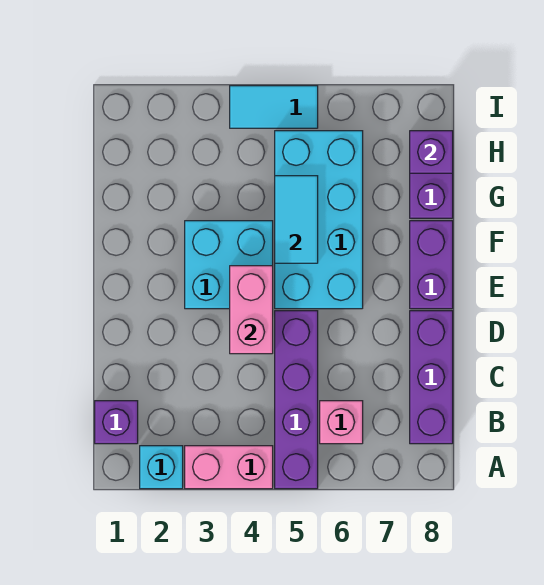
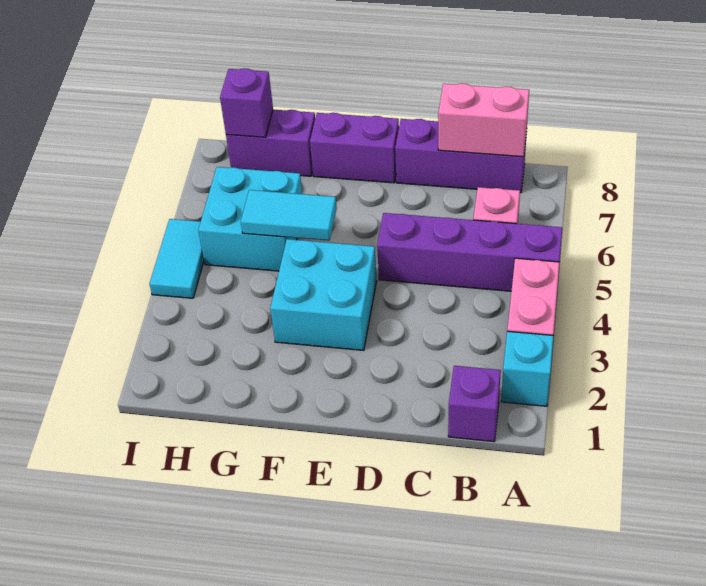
pink 1x2 brick [230,266,273,354] -> pink 1x2 brick moved to [438,83,529,157]
cyan 2x4 brick [275,131,363,309] -> cyan 2x2 brick [198,167,302,271]

